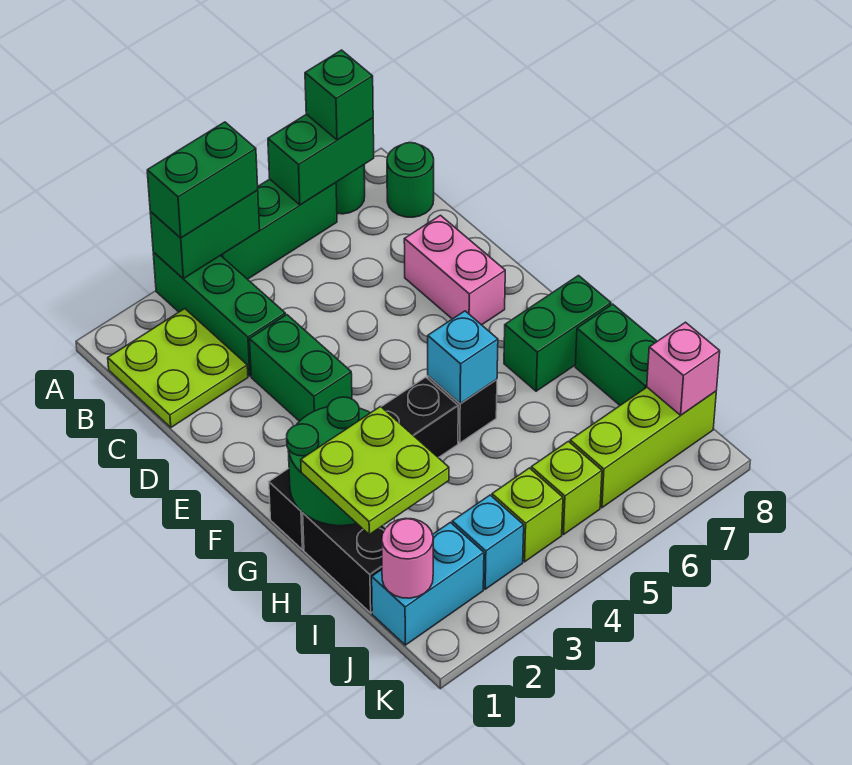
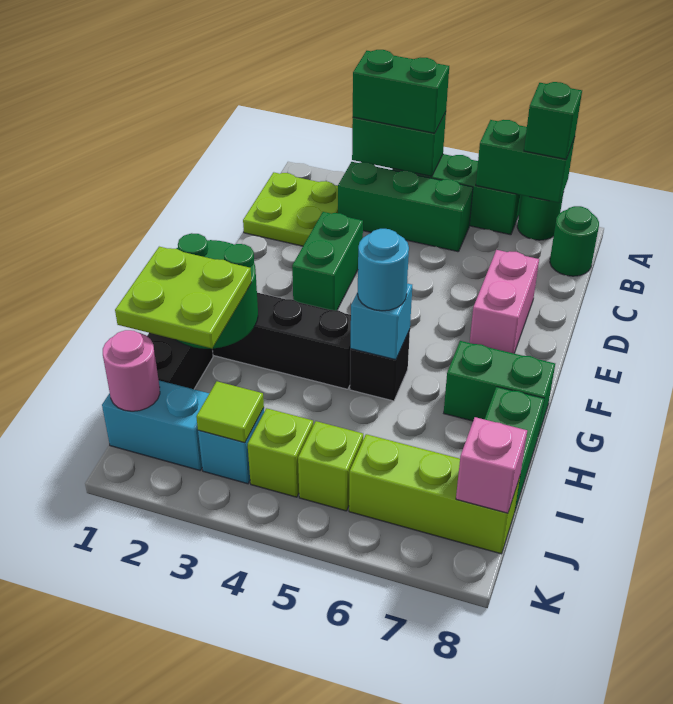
green 1x3 brick [153,252,285,376] -> green 1x3 brick turned to [338,162,473,252]
none -> cyan 1x1 round brick [358,229,409,311]
none -> lime 1x1 tile [196,381,264,443]

